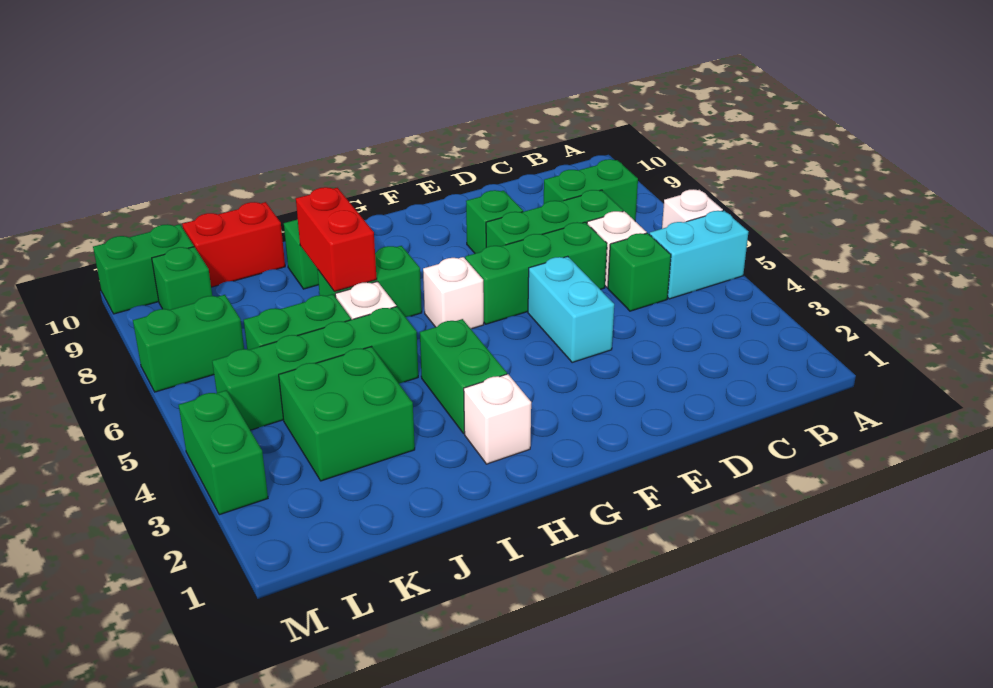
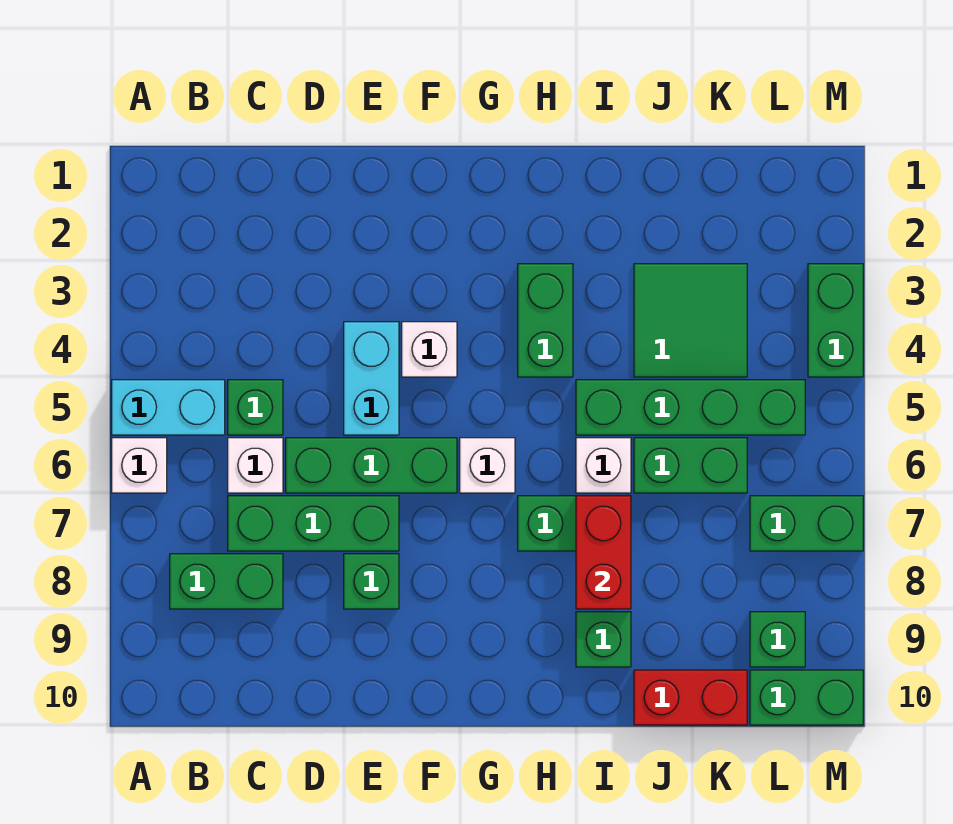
white 1x1 brick [464,374,531,464] -> white 1x1 brick moved to [402,322,457,377]
green 2x2 brick [279,347,415,481] -> green 2x2 tile [634,264,747,377]

